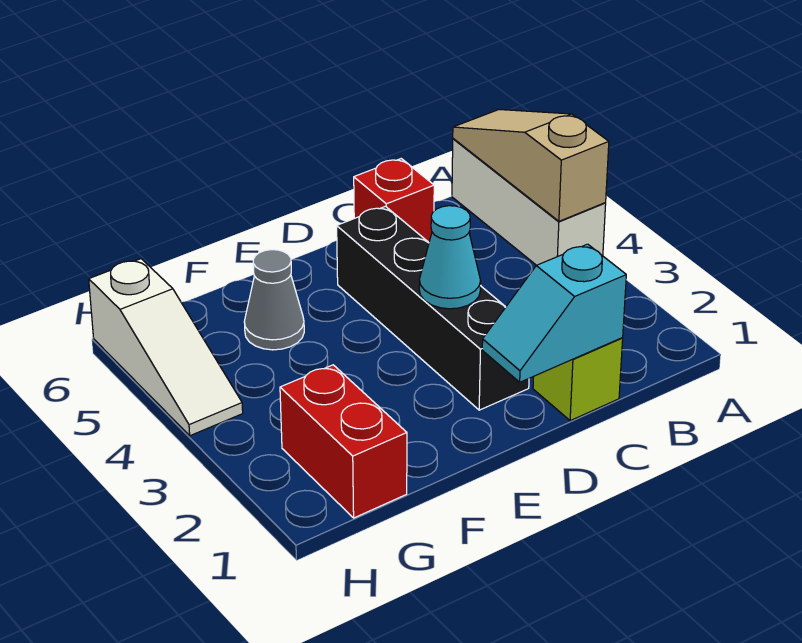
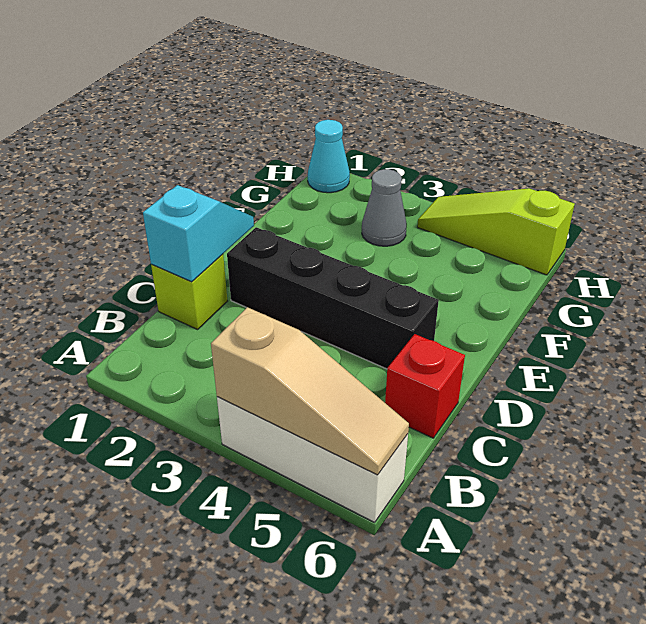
cyan 1x1 cone [419,206,481,309] -> cyan 1x1 cone moved to [308,120,350,193]
grey 1x1 cone [244,250,304,350] -> grey 1x1 cone moved to [362,169,407,246]
red 1x2 brick [280,365,407,518] -> none
white 1x3 slope [89,259,243,436] -> lime 1x3 slope [417,188,575,275]

